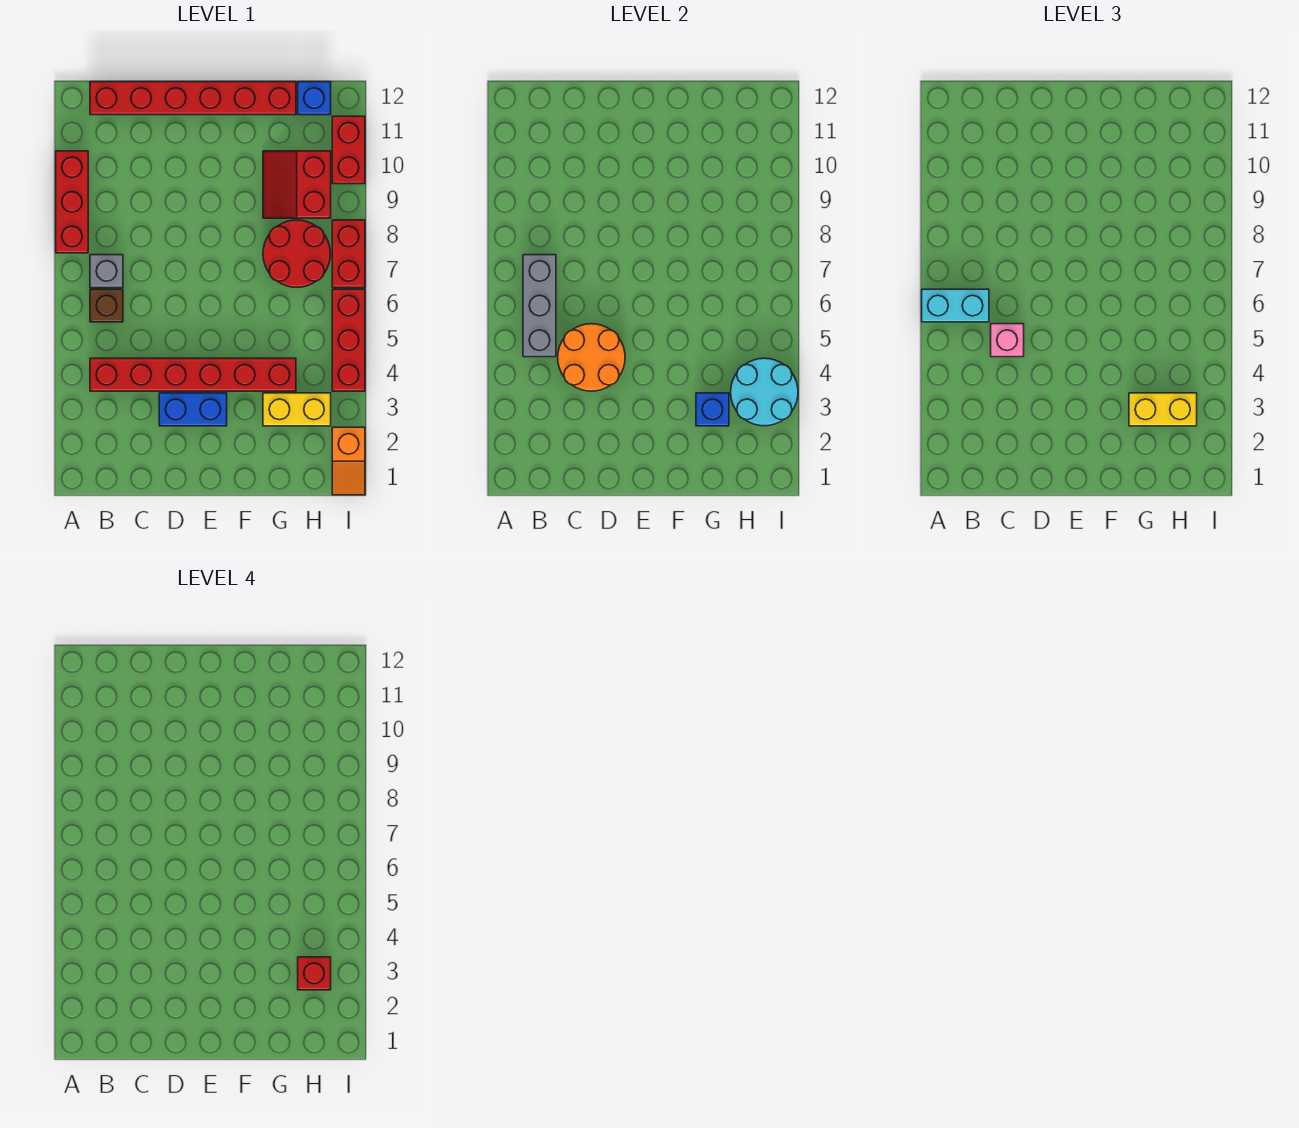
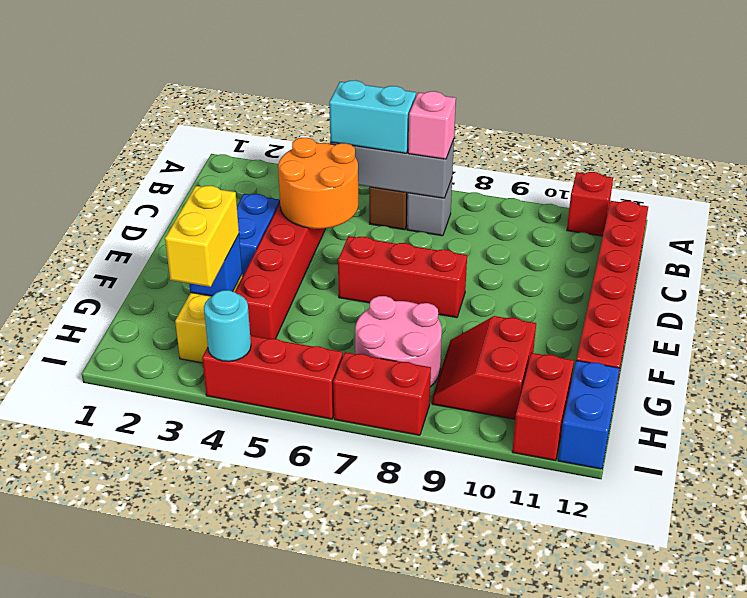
cyan 1x2 brick [922,289,989,322] -> cyan 1x2 brick turned to [329,80,416,153]
red 1x3 brick [56,151,88,253] -> red 1x3 brick moved to [338,236,467,318]
pink 1x1 brick [991,324,1024,357] -> pink 1x1 brick moved to [408,91,456,159]
red 2x2 round brick [263,220,331,287] -> pink 2x2 round brick [355,296,442,387]
red 2x2 slope [263,151,331,218] -> red 2x2 slope turned to [432,316,536,419]
cyan 2x2 round brick [731,358,798,426] -> cyan 1x1 round brick [204,290,251,361]
red 1x1 brick [298,957,331,990] -> red 1x1 brick moved to [567,172,613,236]
blue 1x1 brick [298,82,331,115] -> blue 1x2 brick [558,361,619,469]
orange 1x2 slope [332,427,365,495] -> none
red 1x2 brick [332,116,365,184] -> red 1x2 brick turned to [512,353,574,461]

